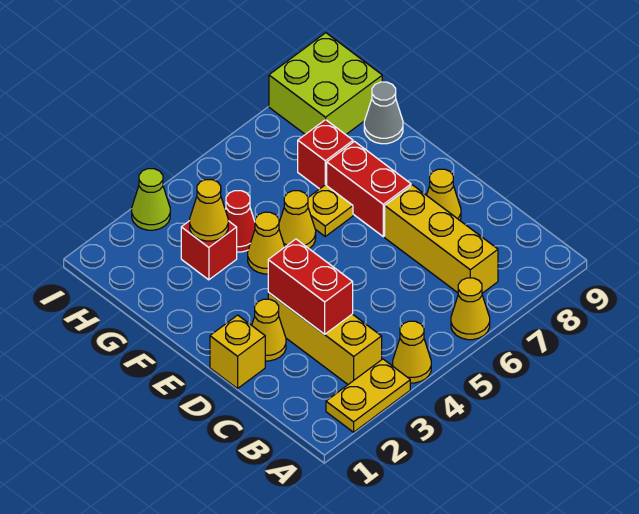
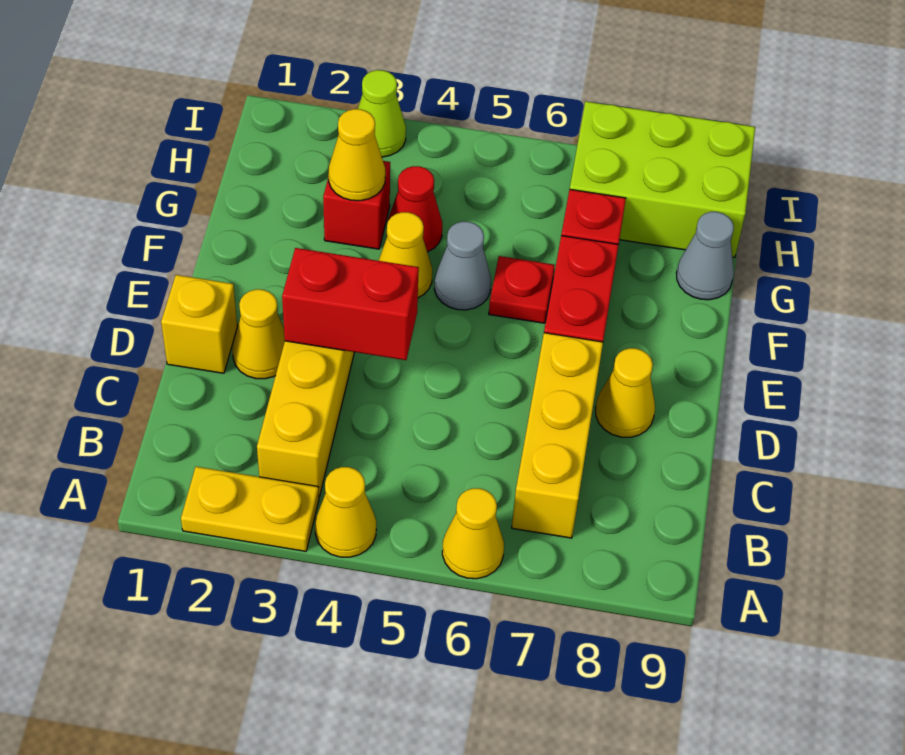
red 1x2 brick [268,239,353,334] -> red 1x2 brick turned to [282,248,419,360]
yellow 1x1 cone [279,191,316,248] -> grey 1x1 cone [434,221,491,310]
yellow 1x1 plate [308,185,353,236] -> red 1x1 plate [489,256,555,323]
lime 2x2 brick [269,33,382,135] -> lime 2x3 brick [570,101,755,257]

